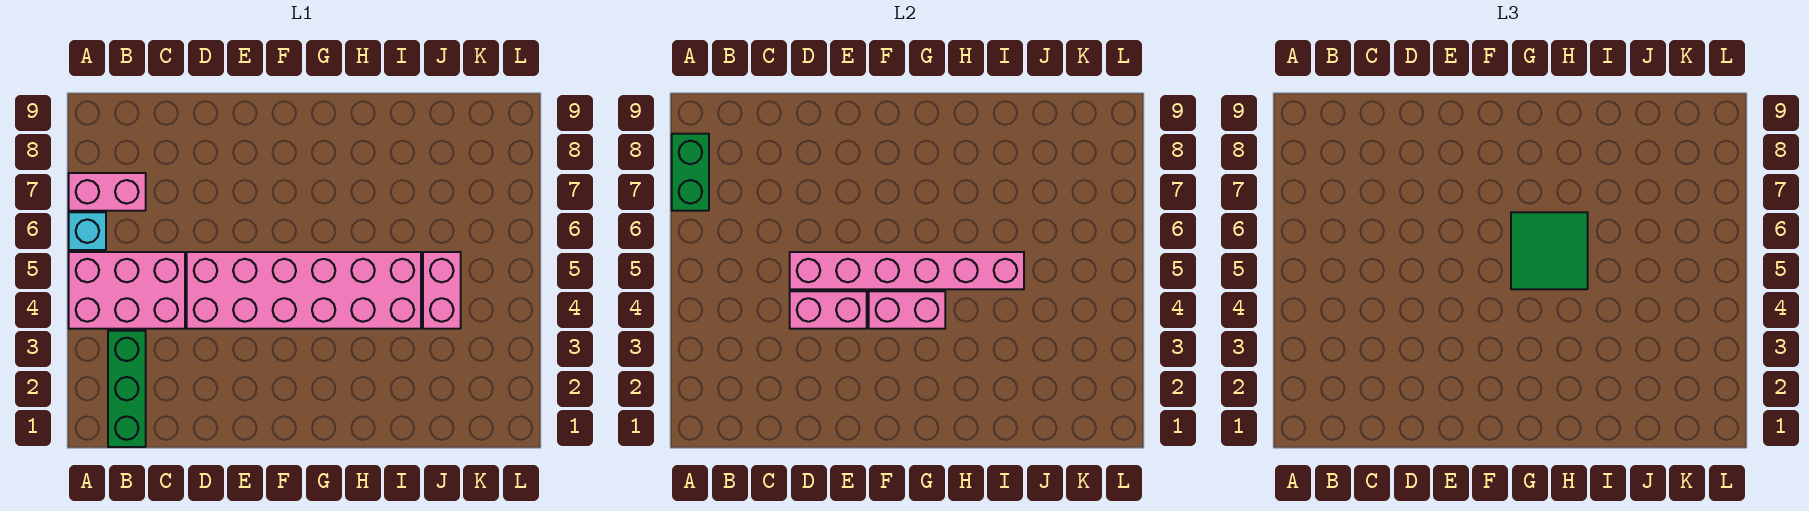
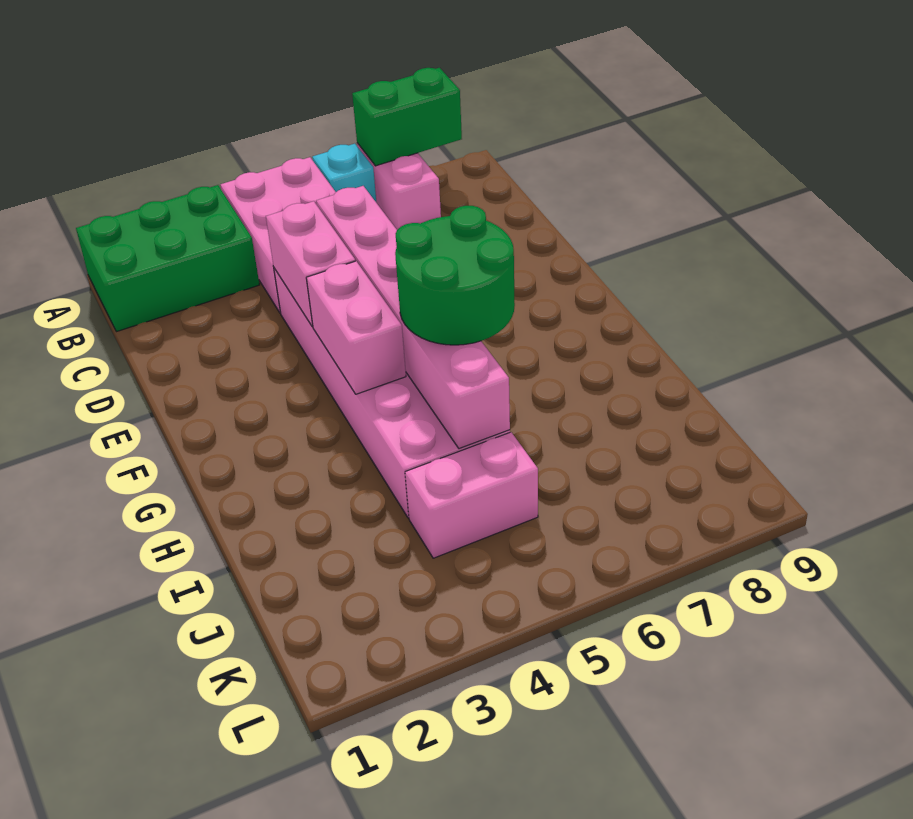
green 1x3 brick [108,331,146,447] -> green 2x3 brick [76,185,260,332]
green 2x2 tile [1511,212,1588,289] -> green 2x2 round brick [395,206,515,345]

